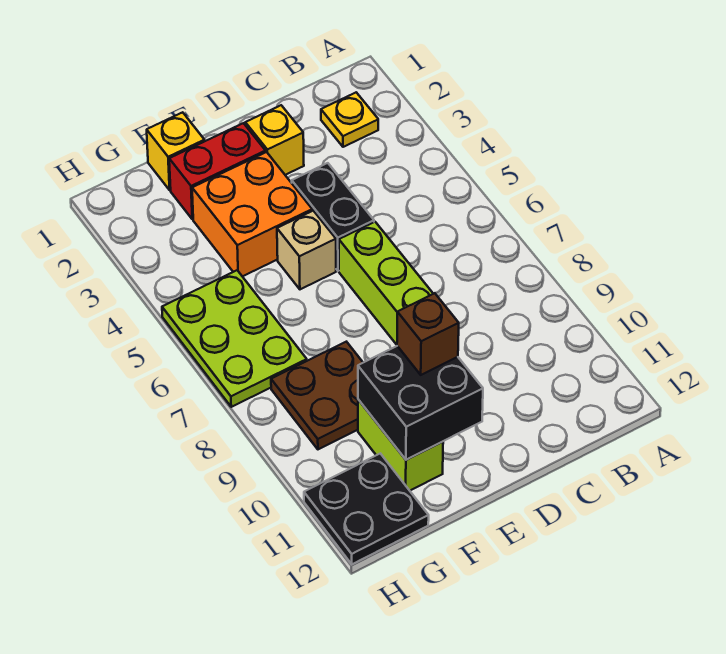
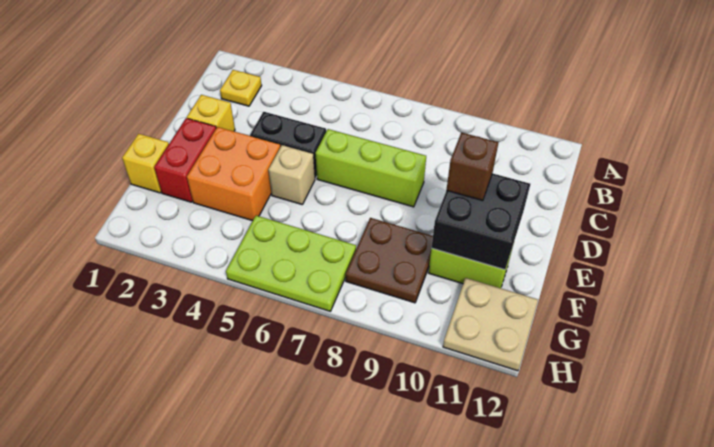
black 2x2 plate [304,453,429,564] -> tan 2x2 plate [443,278,538,371]

